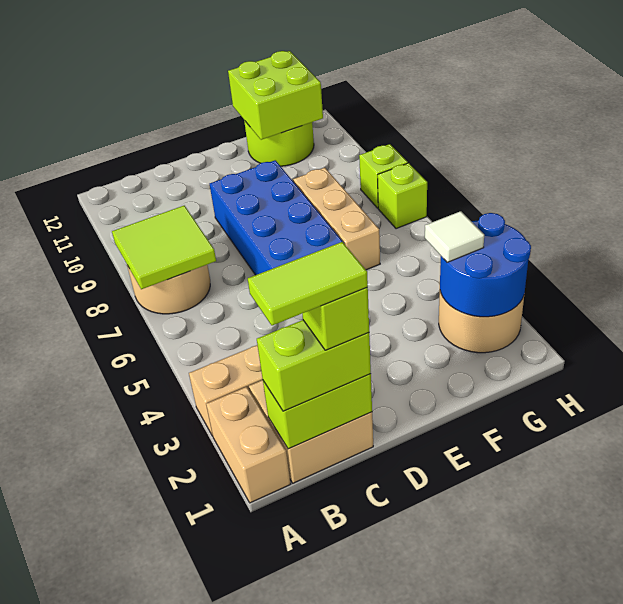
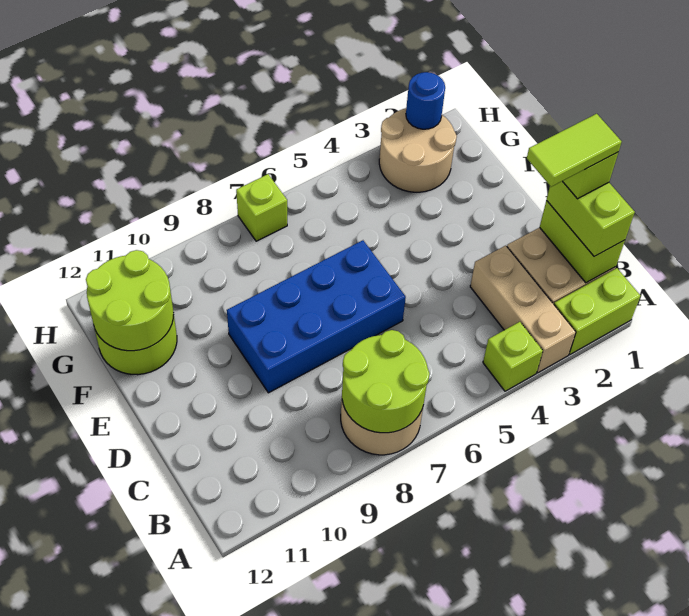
tan 1x2 brick [206,387,290,503] -> lime 1x2 brick [554,268,640,354]
lime 2x2 tile [112,206,216,289] -> lime 2x2 round brick [342,330,430,433]
lime 1x2 tile [248,242,368,325] -> lime 1x2 tile turned to [527,114,622,187]
tan 1x3 brick [293,168,380,270] -> none
lime 2x2 brick [228,51,323,140] -> lime 2x2 round brick [86,250,174,351]
blue 2x2 round brick [440,213,531,317] -> blue 1x1 round brick [406,72,445,129]
white 1x1 tile [425,211,484,262] -> none
lime 1x1 brick [359,144,408,208] -> lime 1x1 brick moved to [483,322,543,391]

